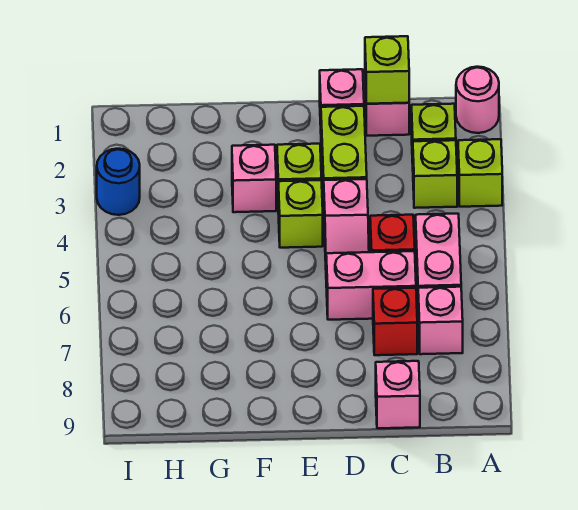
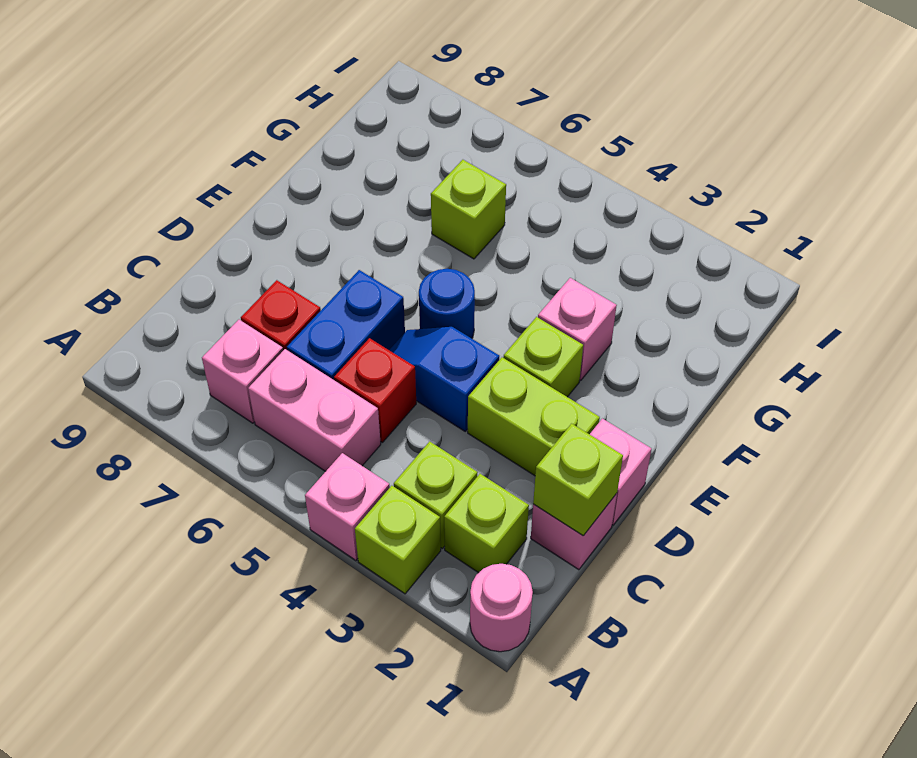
pink 1x2 brick [326,251,416,320] -> blue 1x2 brick [287,270,405,380]
pink 1x1 brick [376,361,420,428] -> pink 1x1 brick moved to [305,453,390,560]
pink 1x2 slope [324,179,369,261] -> blue 1x2 slope [389,327,499,431]
lime 1x1 brick [278,180,323,248] -> lime 1x1 brick moved to [431,160,506,259]
blue 1x1 round brick [97,149,140,215] -> blue 1x1 round brick moved to [419,269,475,338]

